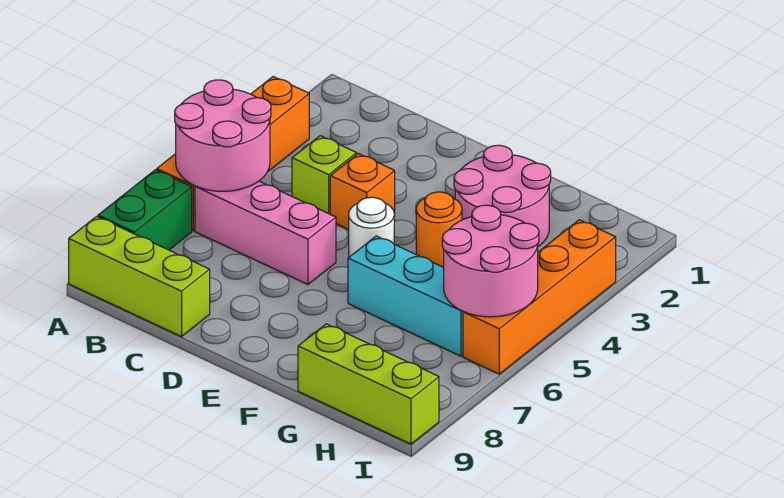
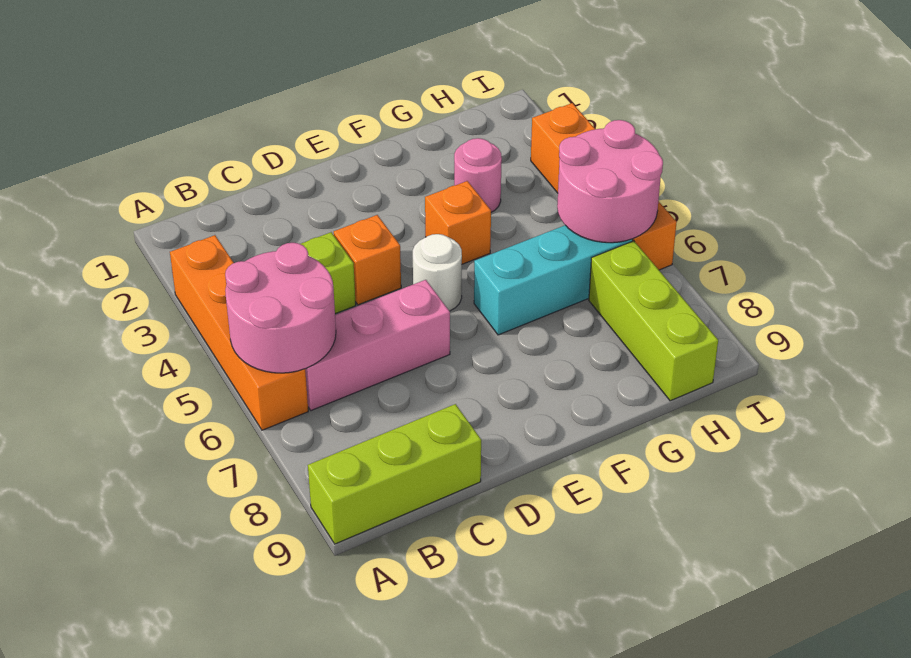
green 1x2 brick [98,170,192,250] -> none
pink 2x2 round brick [454,145,551,247] -> pink 1x1 round brick [454,138,502,212]
orange 1x1 round brick [416,192,462,267] -> orange 1x1 brick [425,181,491,264]
lime 1x3 brick [298,324,439,444] -> lime 1x3 brick turned to [589,241,718,401]

